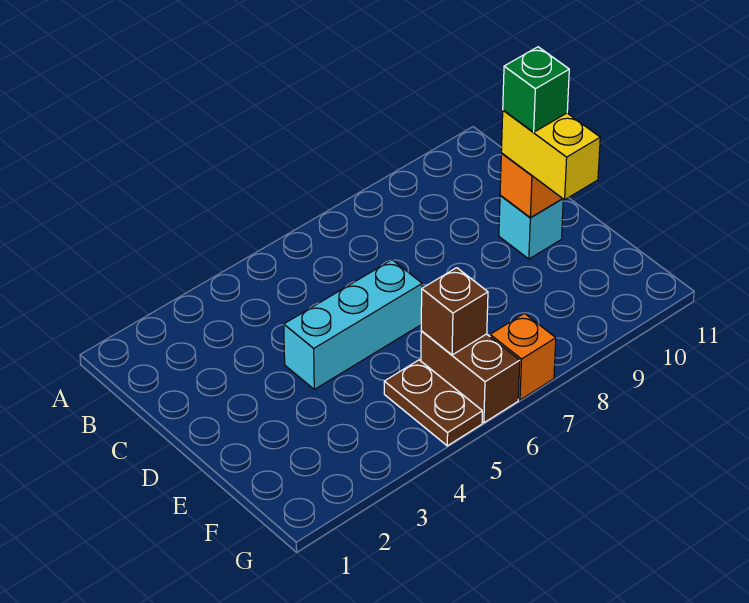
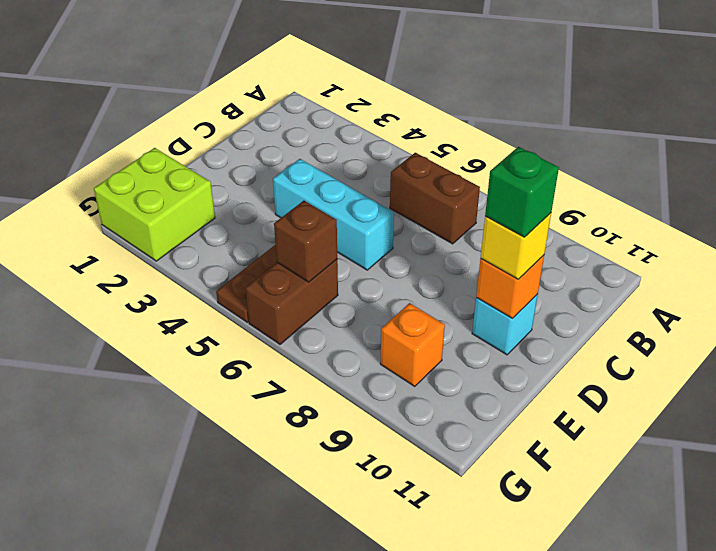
none -> brown 1x2 brick [390,153,480,244]
yellow 1x2 brick [501,110,600,200] -> yellow 1x1 brick [481,213,551,279]
none -> lime 2x2 brick [94,148,215,261]
orange 1x1 brick [490,313,556,400] -> orange 1x1 brick moved to [380,303,445,387]

